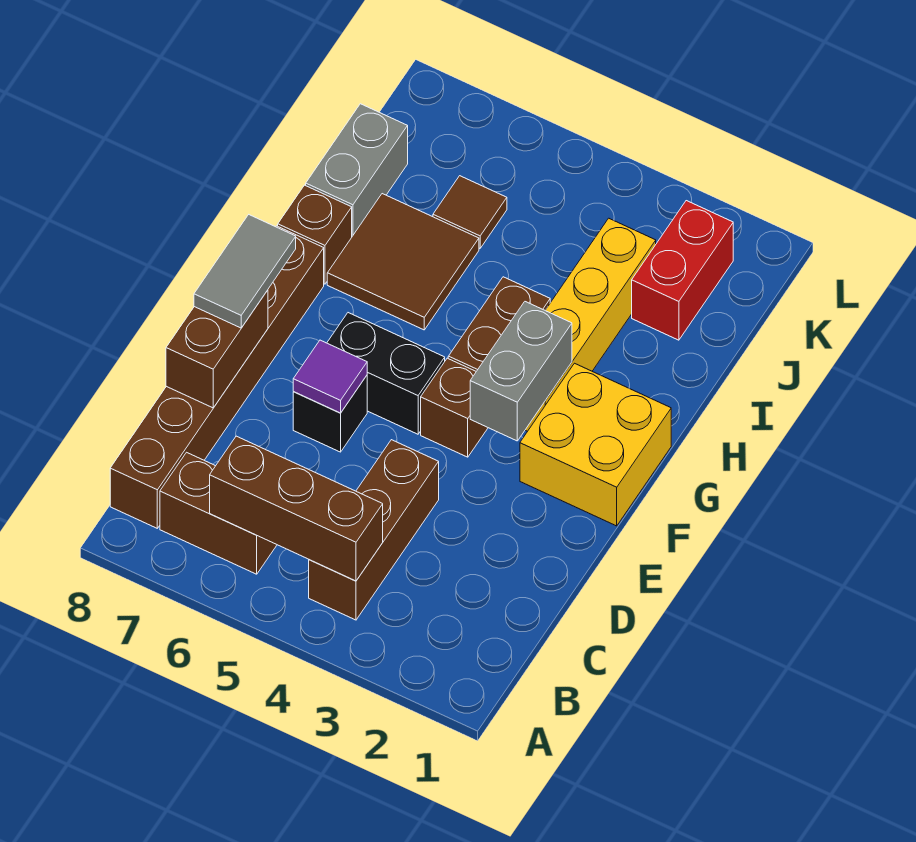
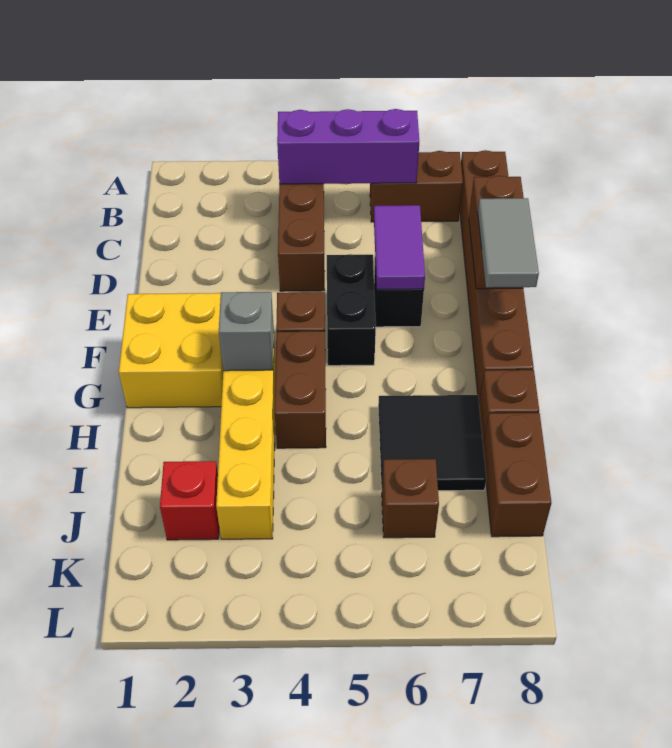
brown 1x3 brick [210,436,383,581] -> purple 1x3 brick [277,109,419,184]
purple 1x1 tile [293,340,367,413] -> purple 1x2 tile [374,205,425,289]
grey 1x2 brick [470,302,572,441] -> grey 1x1 brick [219,292,274,371]
black 1x2 brick [327,313,445,434] -> black 1x2 brick turned to [327,254,376,366]
brown 2x2 tile [327,194,479,330] -> black 2x2 tile [378,395,486,491]
grey 1x2 brick [306,104,408,236] -> brown 1x2 brick [483,413,551,537]
red 1x2 brick [632,201,733,340] -> red 1x1 brick [160,461,219,540]
brown 1x1 tile [433,176,507,248] -> brown 1x1 brick [382,459,439,538]

